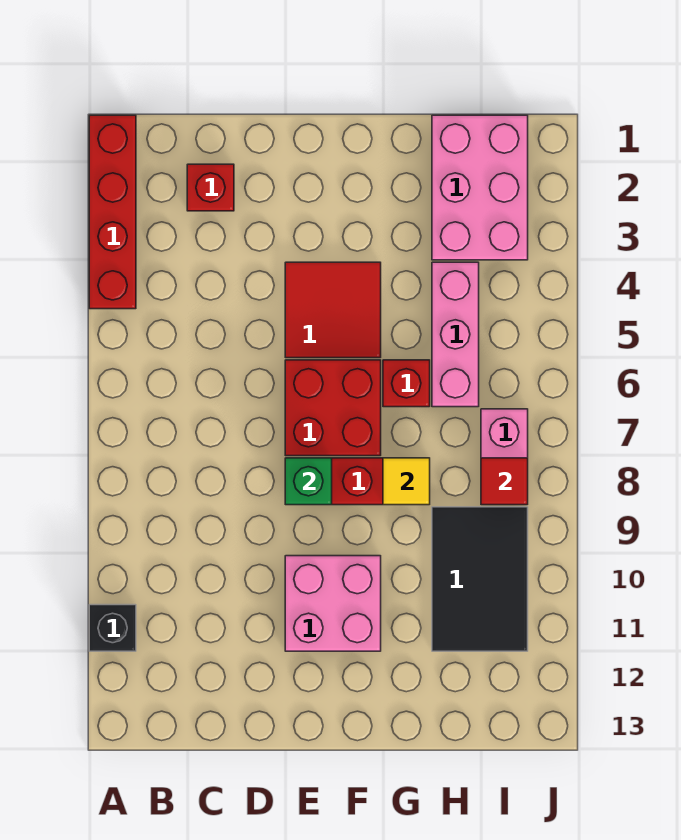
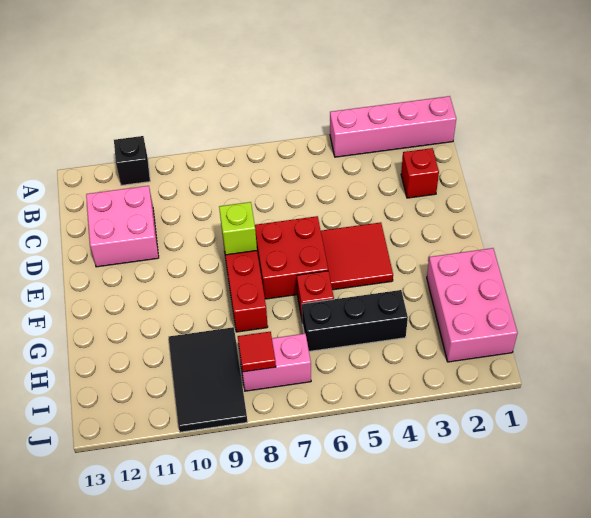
red 1x4 brick [89,115,136,309] -> pink 1x4 brick [330,96,456,157]
green 1x1 brick [285,458,332,505] -> lime 1x1 brick [219,202,257,255]
pink 2x2 brick [285,556,381,651] -> pink 2x2 brick moved to [86,186,159,267]
yellow 1x1 tile [383,458,430,505] -> none
pink 2x3 brick [432,115,528,260] -> pink 2x3 brick turned to [427,248,518,362]
pink 1x3 brick [432,262,479,407] -> black 1x3 brick [302,290,408,351]
black 2x3 tile [432,507,528,651] -> black 2x3 tile turned to [169,327,247,432]

